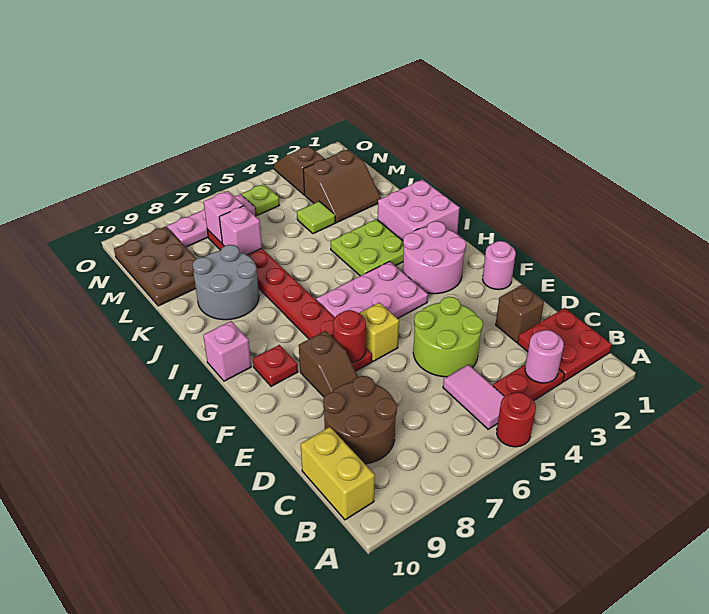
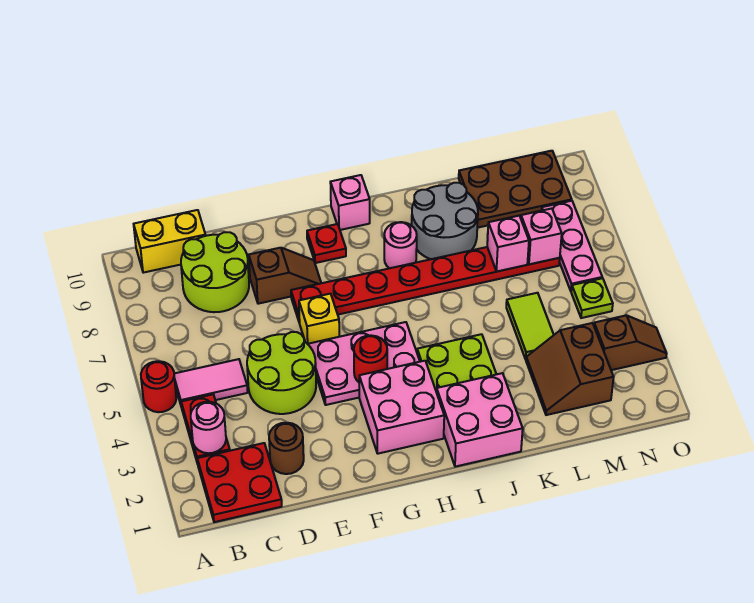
brown 2x2 round brick [323,376,397,464] -> lime 2x2 round brick [181,232,249,312]
brown 1x1 brick [496,285,544,342] -> brown 1x1 round brick [269,423,304,474]
brown 1x2 slope [299,331,358,397] -> brown 1x2 slope turned to [249,248,321,304]
pink 1x1 round brick [482,241,516,290] -> pink 1x1 round brick moved to [384,222,417,268]
red 1x1 round brick [333,310,366,362] -> red 1x1 round brick moved to [354,335,387,382]
pink 2x2 round brick [403,221,466,294] -> pink 2x2 brick [359,361,444,454]
pink 2x3 plate [316,261,428,319] -> pink 2x3 plate turned to [308,322,420,405]
lime 1x1 tile [297,201,335,234] -> lime 1x2 tile [506,293,554,359]

